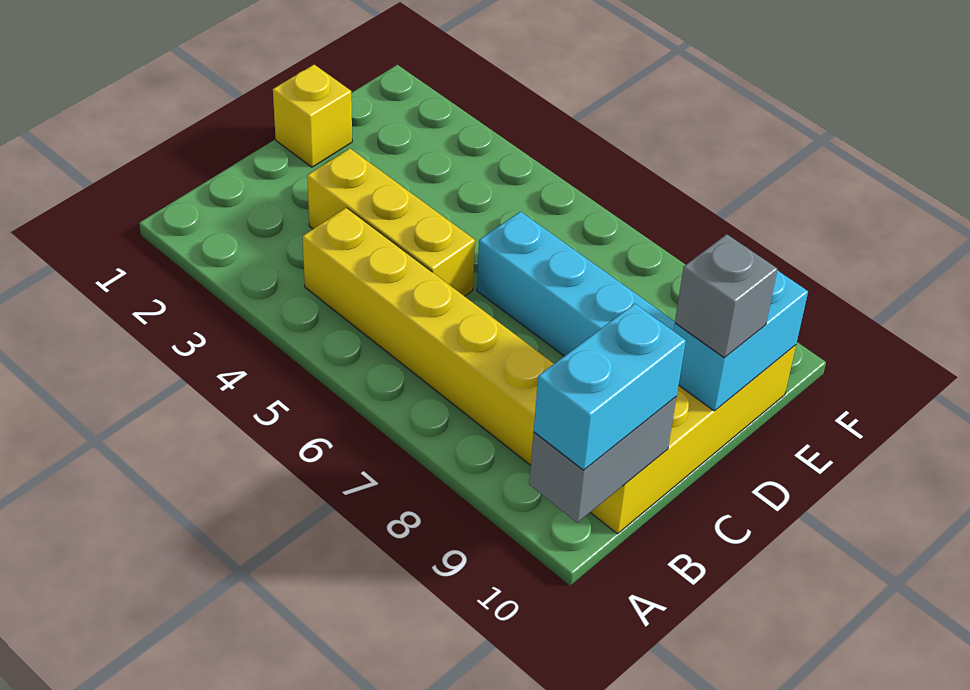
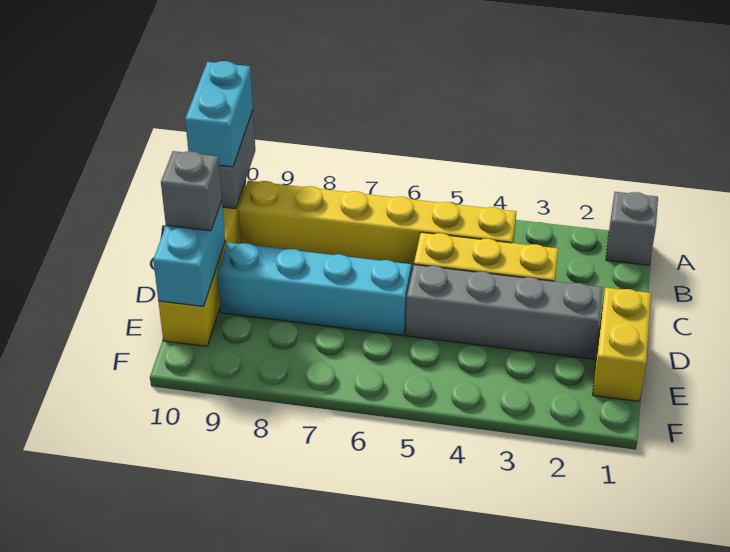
none -> grey 1x1 brick [606,192,658,265]
yellow 1x1 brick [273,65,352,167] -> yellow 1x2 brick [593,287,651,401]
none -> grey 1x4 brick [406,265,603,359]

